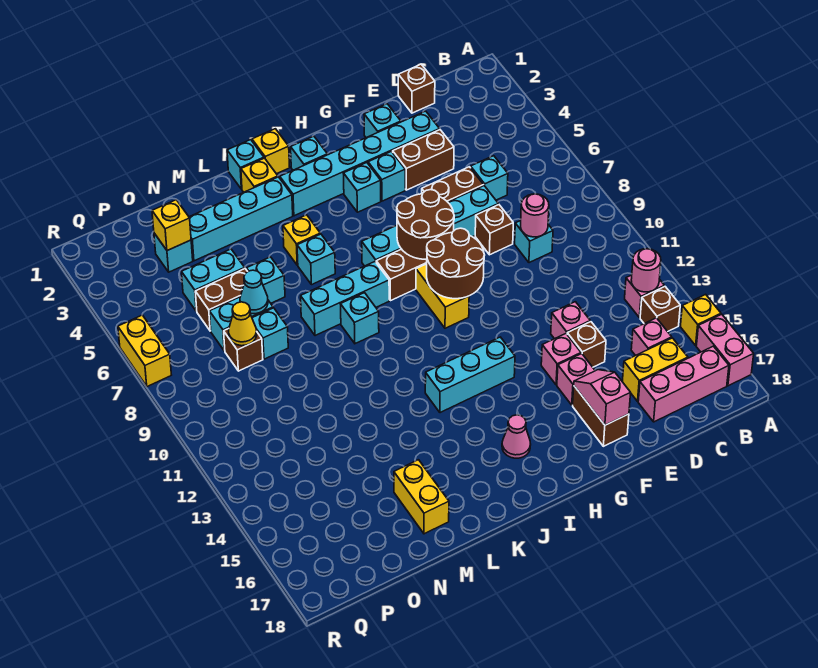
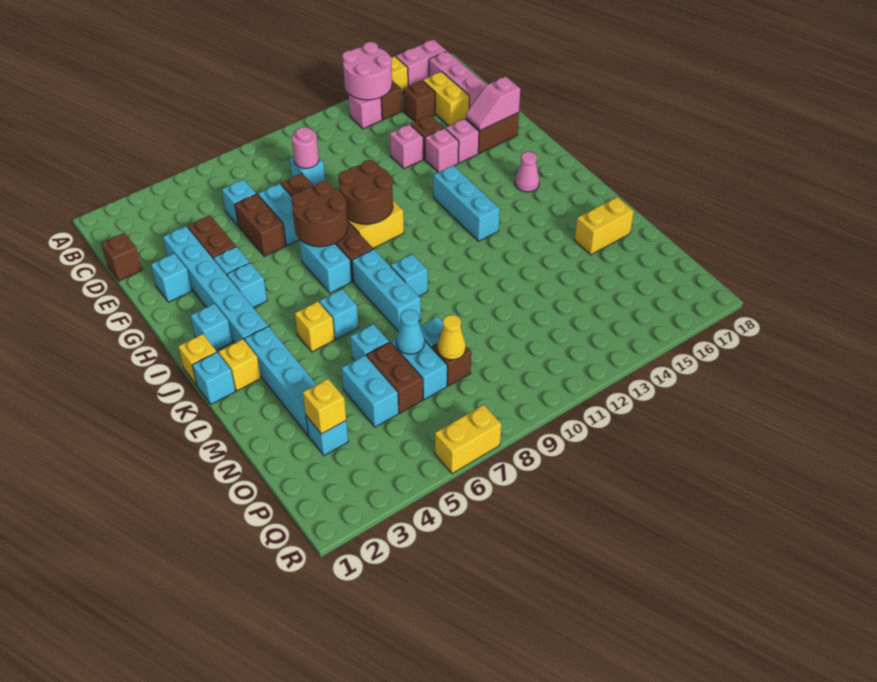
pink 1x1 round brick [631,249,661,292] -> pink 2x2 round brick [342,42,392,100]
pink 1x1 brick [631,318,672,356] -> brown 1x1 brick [403,81,435,122]

